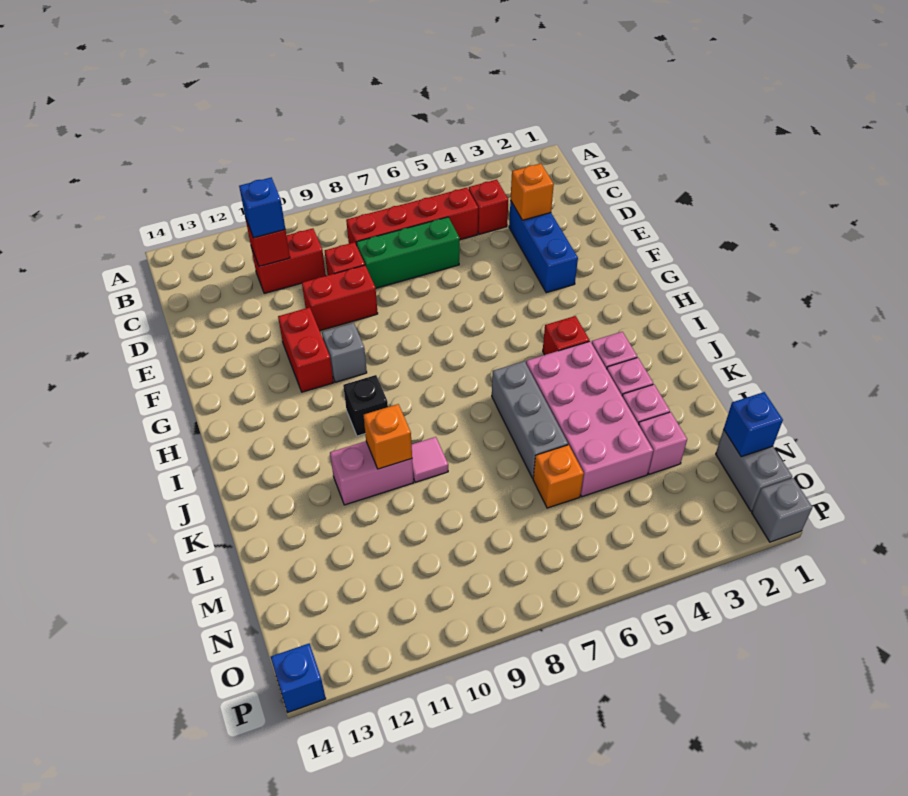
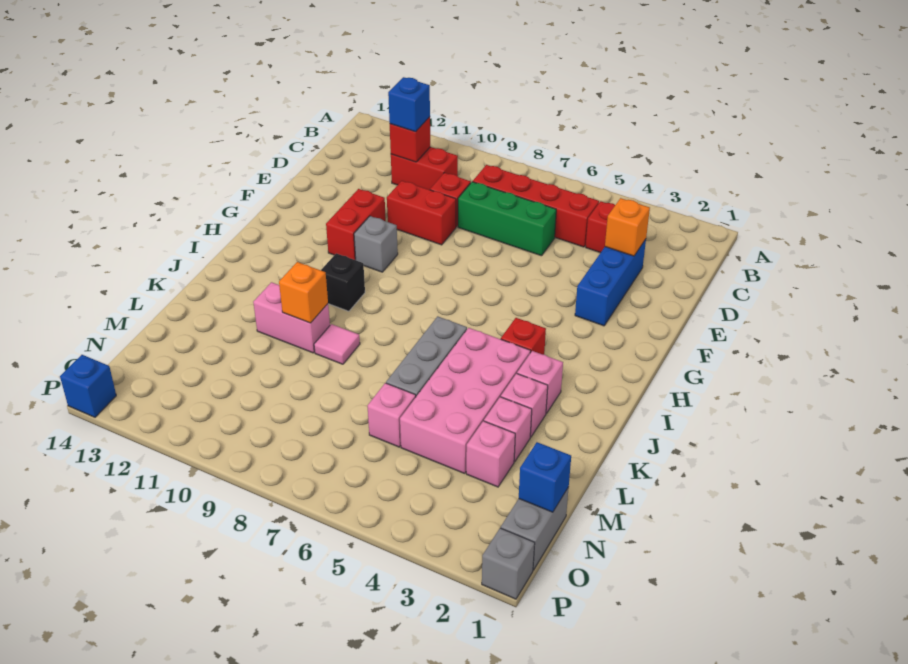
orange 1x1 brick [533,445,584,508] -> pink 1x1 brick [367,383,416,447]

